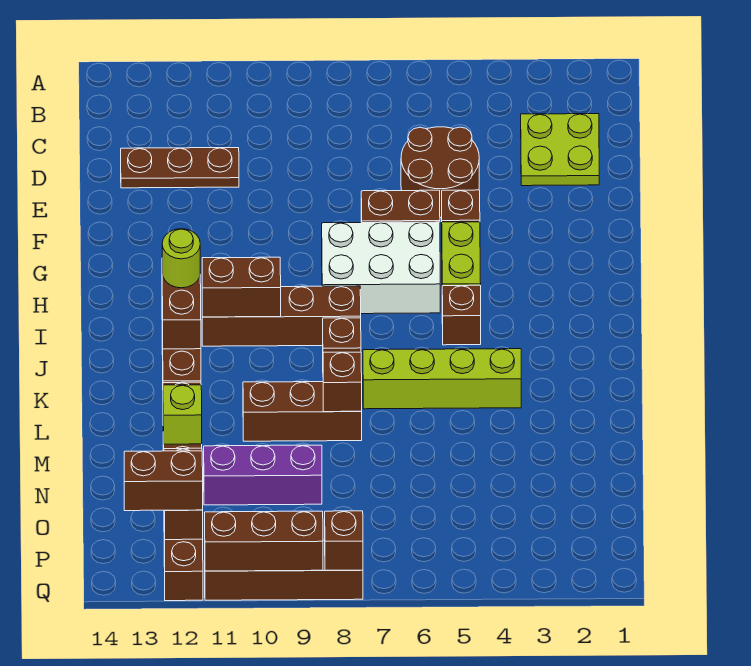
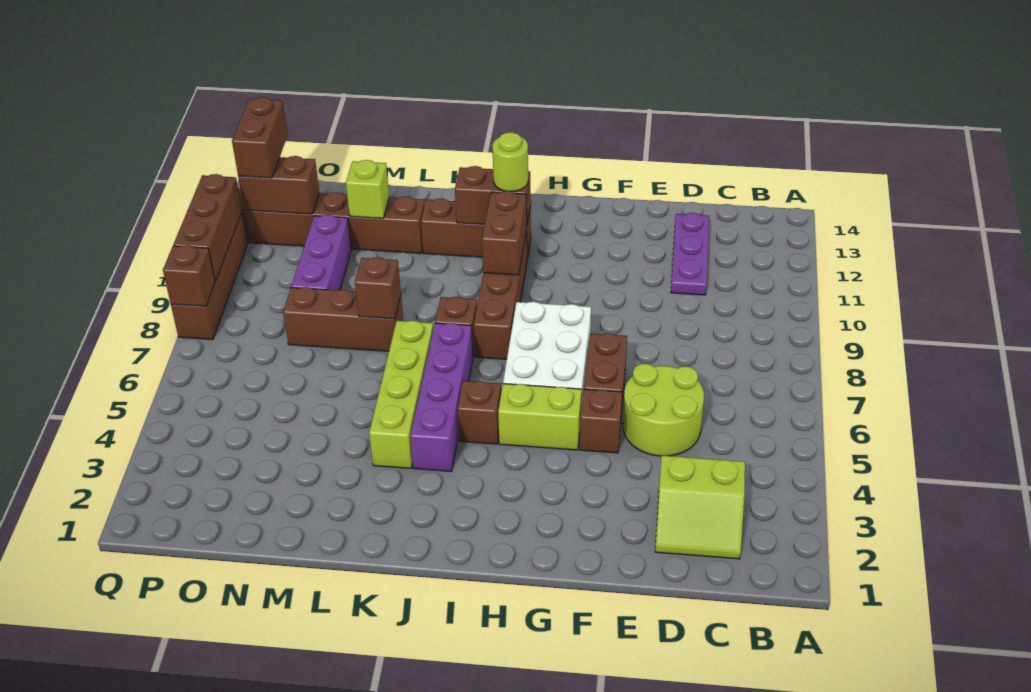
lime 2x2 plate [521,114,599,186] -> lime 2x2 slope [655,456,745,559]
brown 2x2 round brick [401,127,479,218] -> lime 2x2 round brick [623,364,704,456]
brown 1x3 plate [121,148,239,188] -> purple 1x3 plate [671,213,709,295]
none -> purple 1x4 brick [410,323,473,472]
brown 1x3 brick [243,382,362,441] -> brown 1x3 brick turned to [283,287,403,351]

